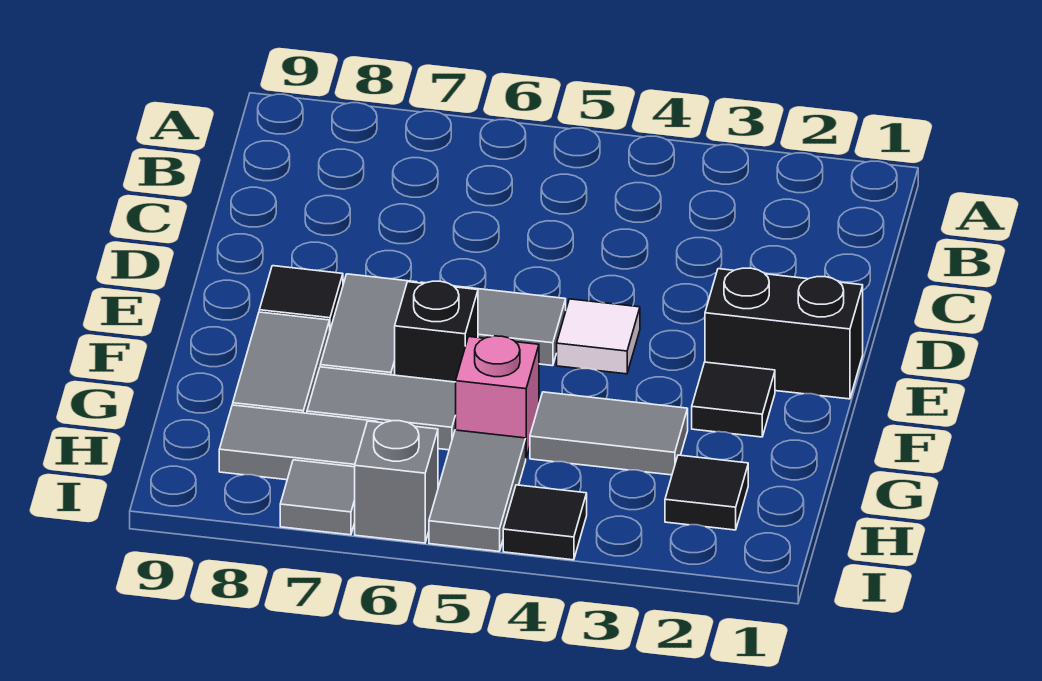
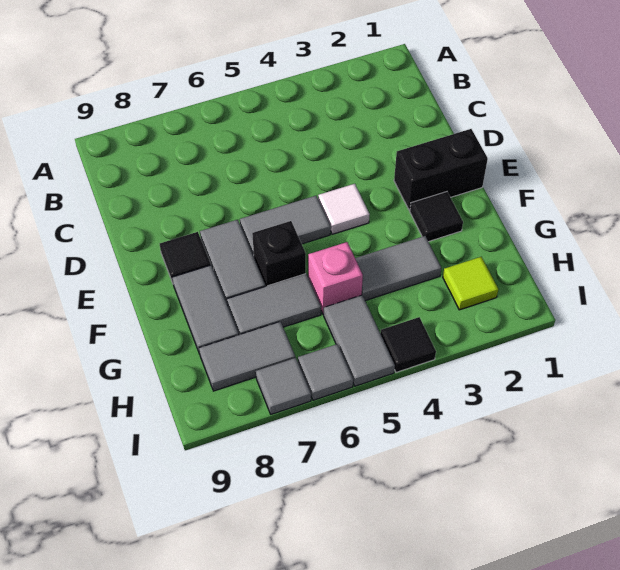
black 1x1 tile [665,455,748,530] -> lime 1x1 tile [443,257,498,310]
grey 1x1 brick [355,421,438,543] -> grey 1x1 tile [298,344,353,400]

